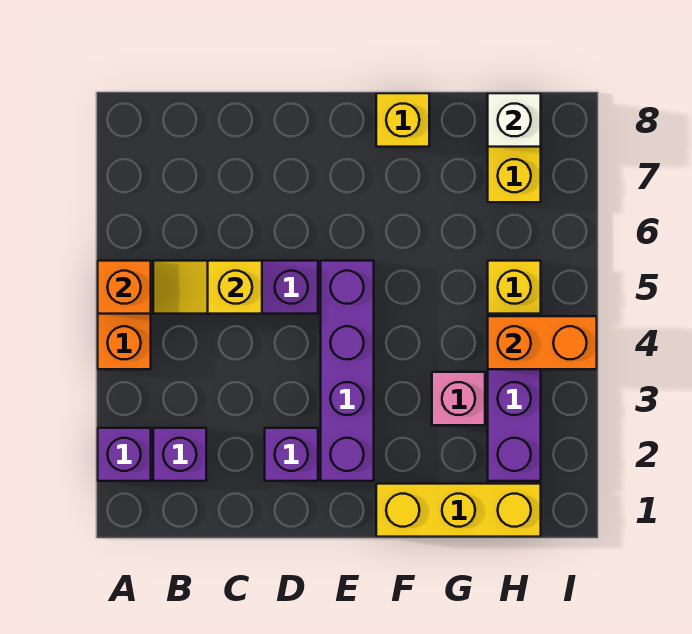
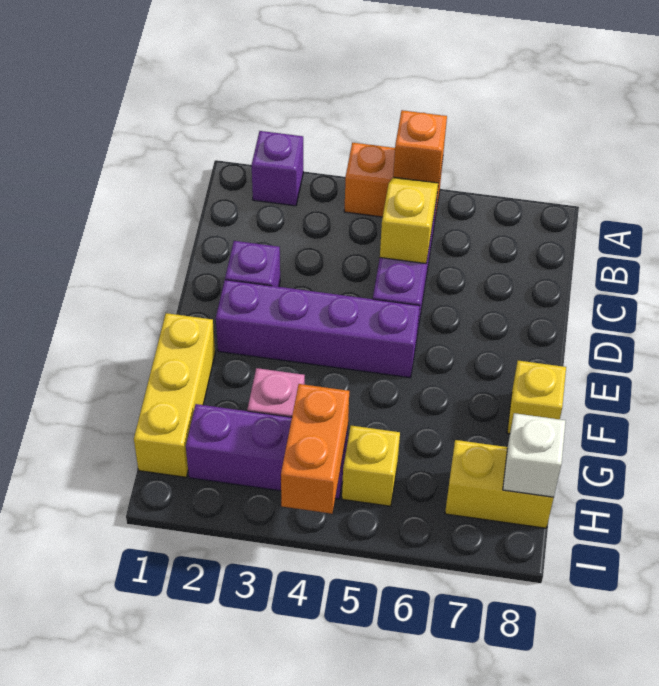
purple 1x1 brick [153,428,206,481] -> none

